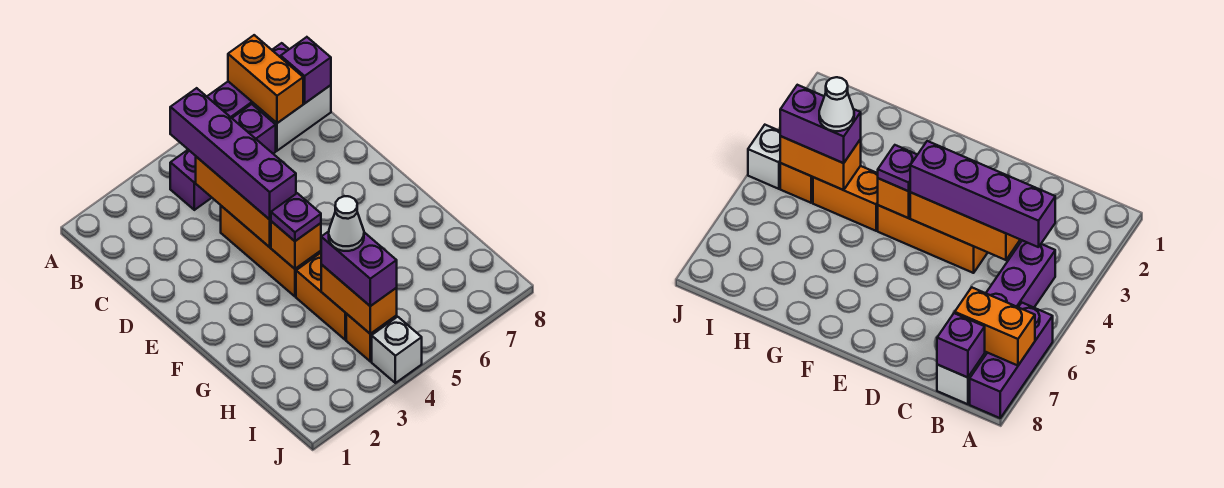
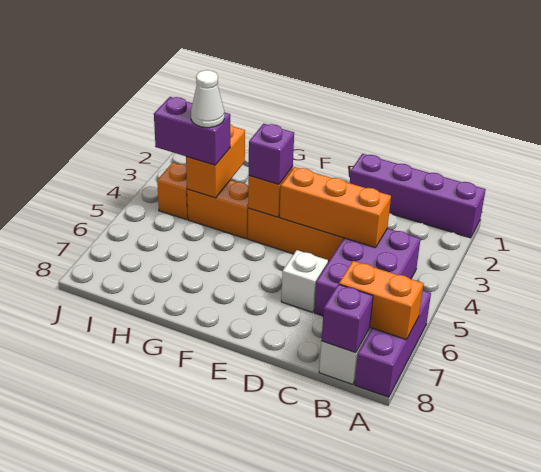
purple 1x3 brick [170,104,276,210] -> purple 2x3 brick [314,228,420,316]
purple 1x4 brick [170,88,296,219] -> purple 1x4 brick moved to [350,154,486,238]
purple 1x1 plate [271,193,321,241] -> purple 1x1 brick [249,124,294,184]
orange 1x2 brick [321,265,397,334] -> orange 1x2 brick turned to [186,124,245,198]
white 1x1 brick [372,317,422,383] -> white 1x1 brick moved to [281,250,328,312]

